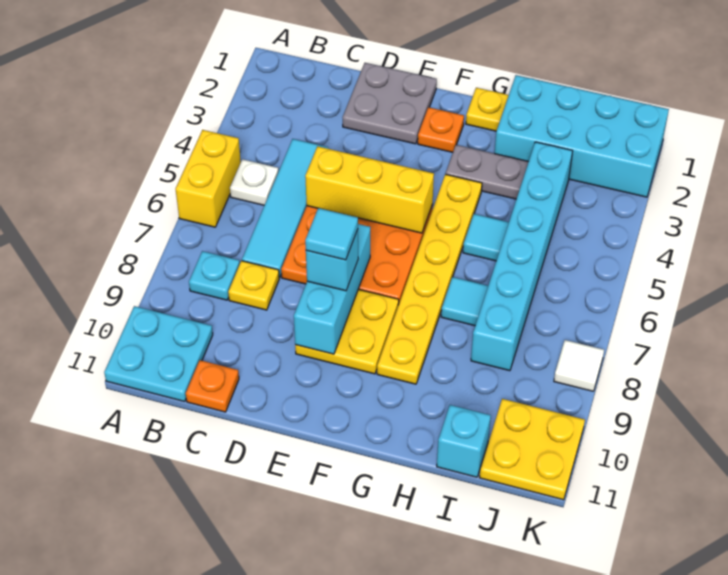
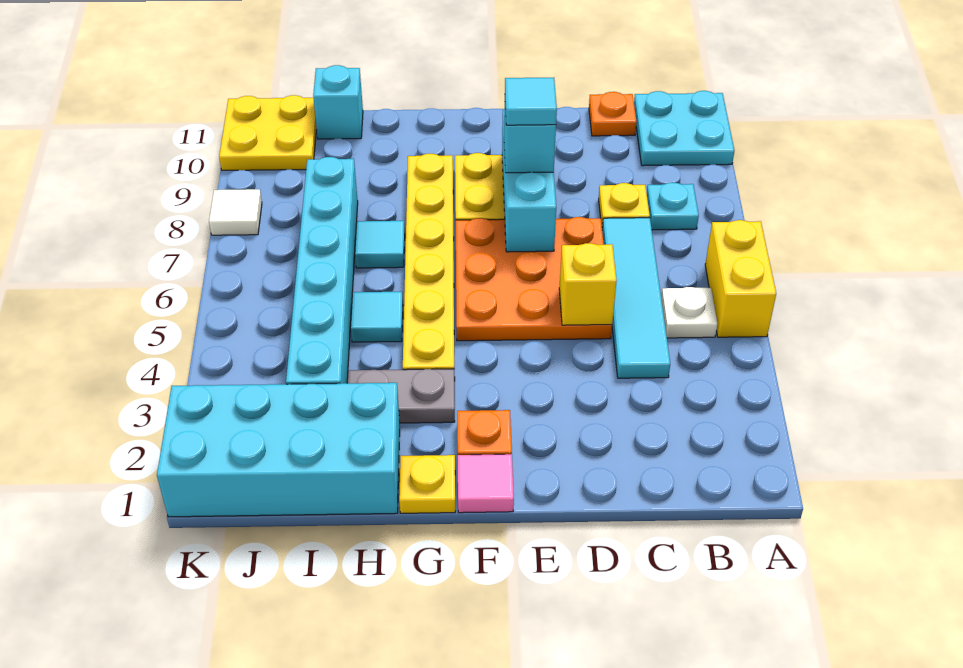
grey 2x2 plate [343,63,437,144] -> none
yellow 1x3 brick [305,146,434,233] -> yellow 1x1 brick [559,243,617,325]
none -> pink 1x1 tile [458,454,514,513]

